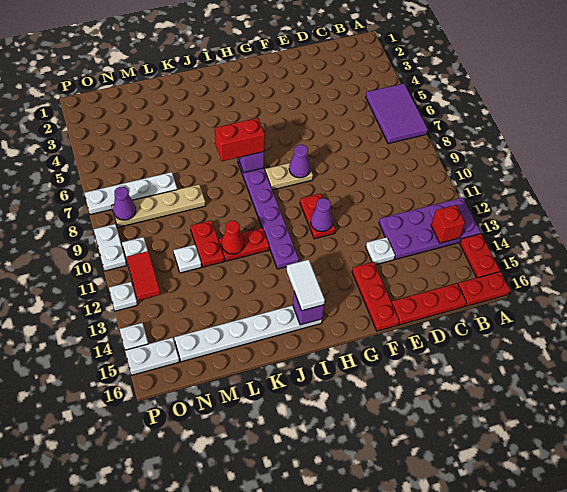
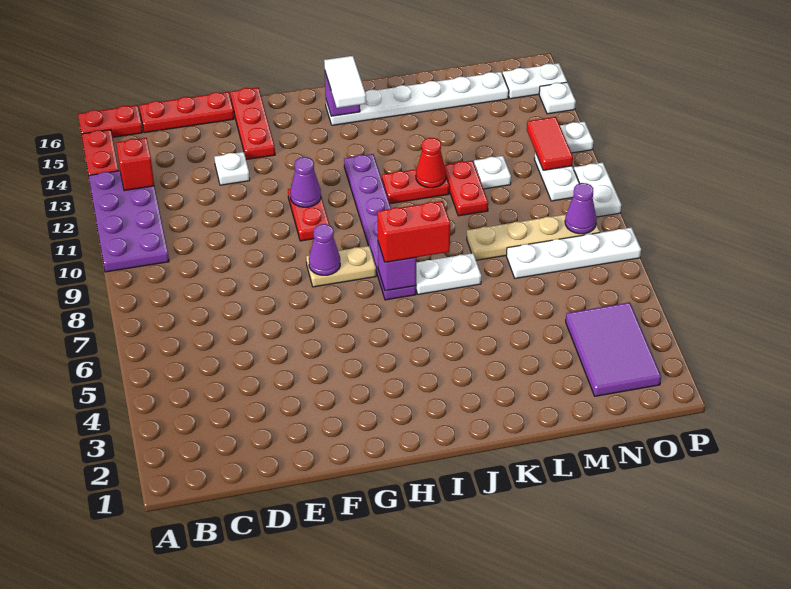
purple 2x3 tile [366,84,428,144] -> purple 2x3 tile moved to [566,302,661,396]
purple 2x4 plate [379,197,481,259] -> purple 2x4 plate turned to [88,171,169,272]
none -> white 1x2 plate [416,253,481,294]

